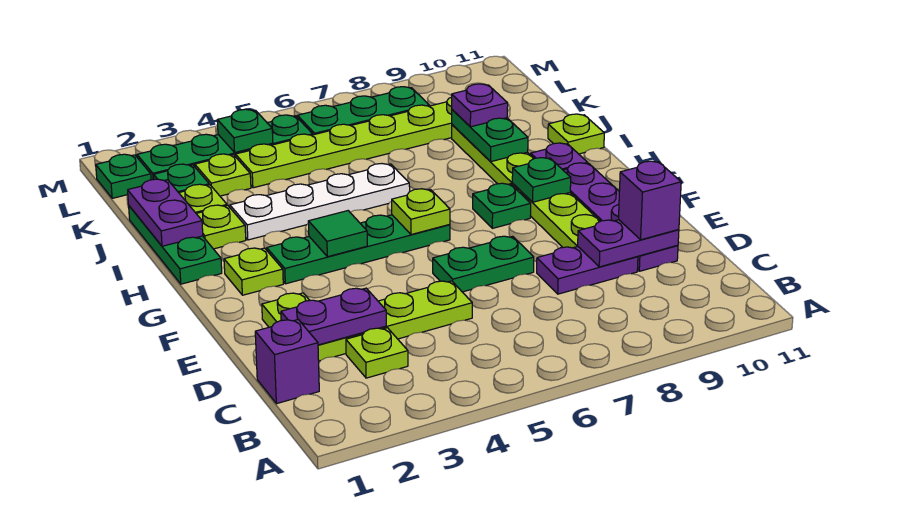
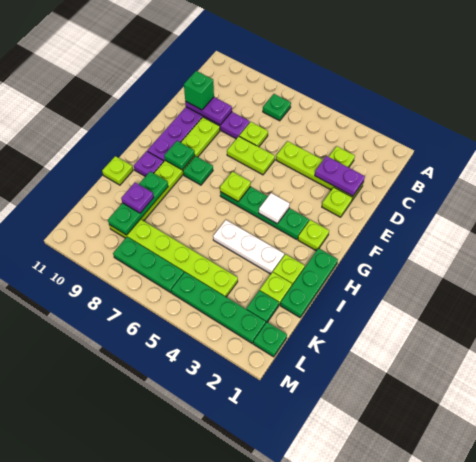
purple 1x1 brick [255,320,319,404] -> none
purple 1x1 brick [619,161,681,240] -> green 1x1 brick [184,71,214,110]
green 1x2 plate [433,236,534,292] -> lime 1x2 plate [227,136,275,175]
green 1x1 tile [308,211,367,257] -> white 1x1 tile [259,193,290,224]
purple 1x2 plate [128,179,203,246] -> none
white 1x4 plate [230,164,410,240] -> white 1x3 plate [213,220,284,274]
green 1x2 plate [452,110,528,162] -> green 1x3 plate [108,172,168,235]
lime 1x1 plate [195,154,251,196] -> lime 1x1 plate moved to [239,122,268,147]
green 1x1 plate [217,109,273,152] -> green 1x1 plate moved to [263,94,291,121]

